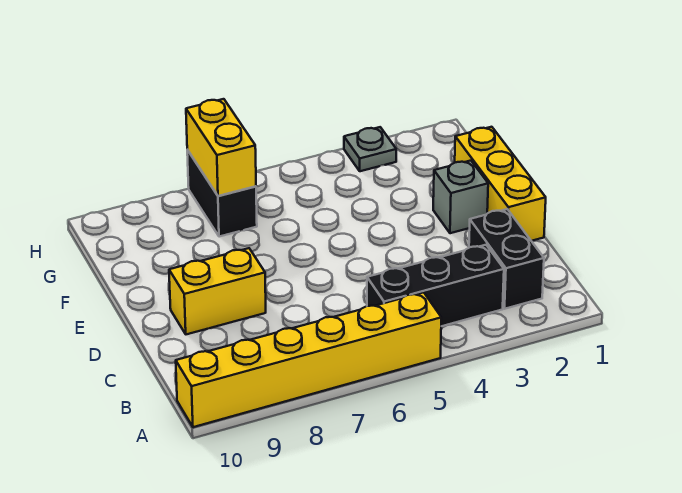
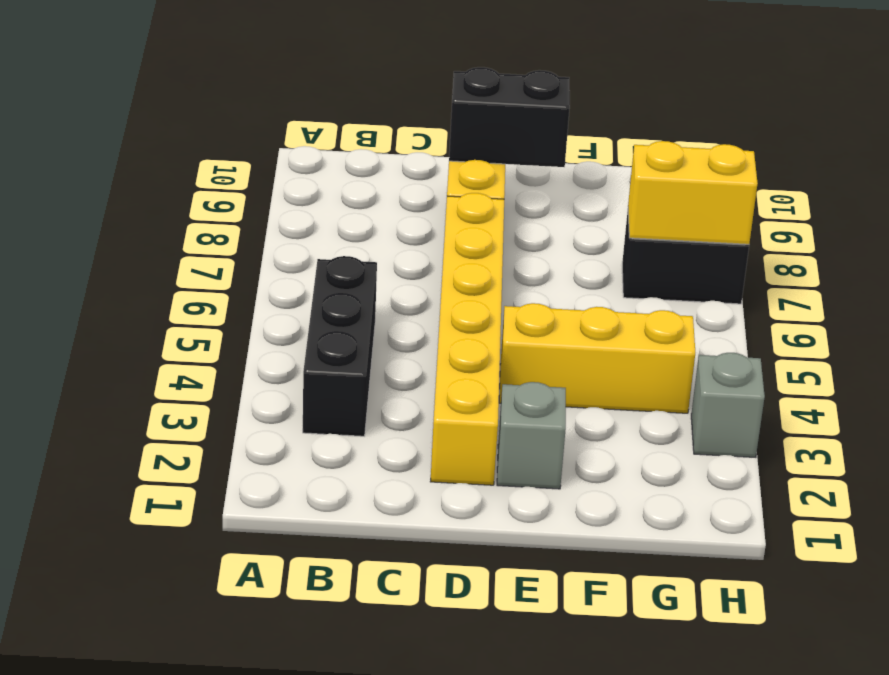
yellow 1x6 brick [176,292,441,427] -> yellow 1x6 brick moved to [430,193,504,485]
black 1x2 brick [469,209,544,309] -> black 1x2 brick moved to [449,67,570,167]
yellow 1x3 brick [455,127,546,241] -> yellow 1x3 brick moved to [499,303,695,413]
grey 1x1 plate [344,127,396,171] -> grey 1x1 brick [691,353,765,457]

